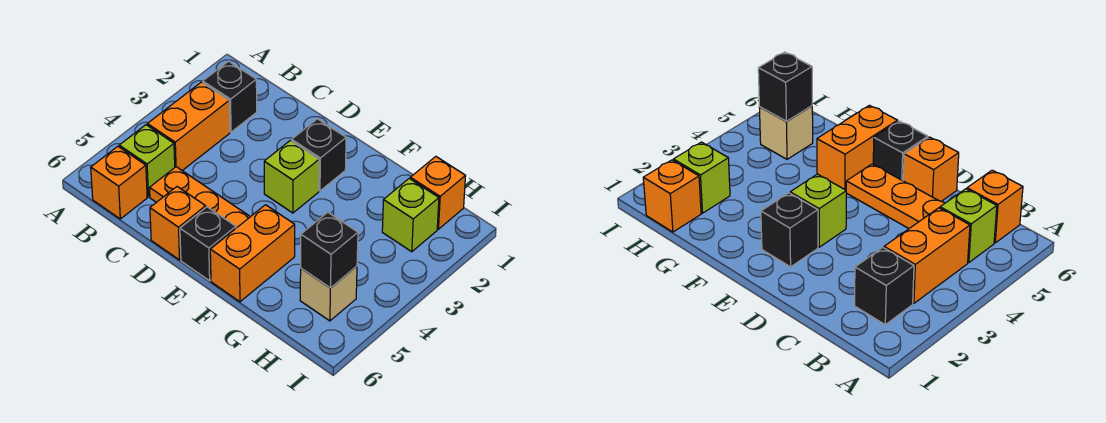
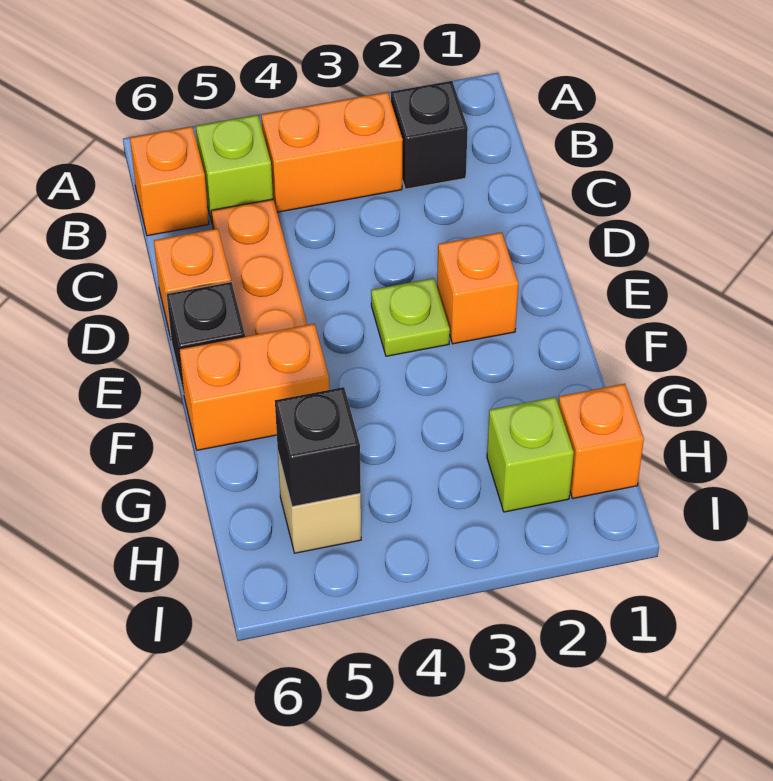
black 1x1 brick [292,119,346,191] -> orange 1x1 brick [437,232,518,344]
lime 1x1 brick [264,140,319,213] -> lime 1x1 plate [371,278,450,356]

